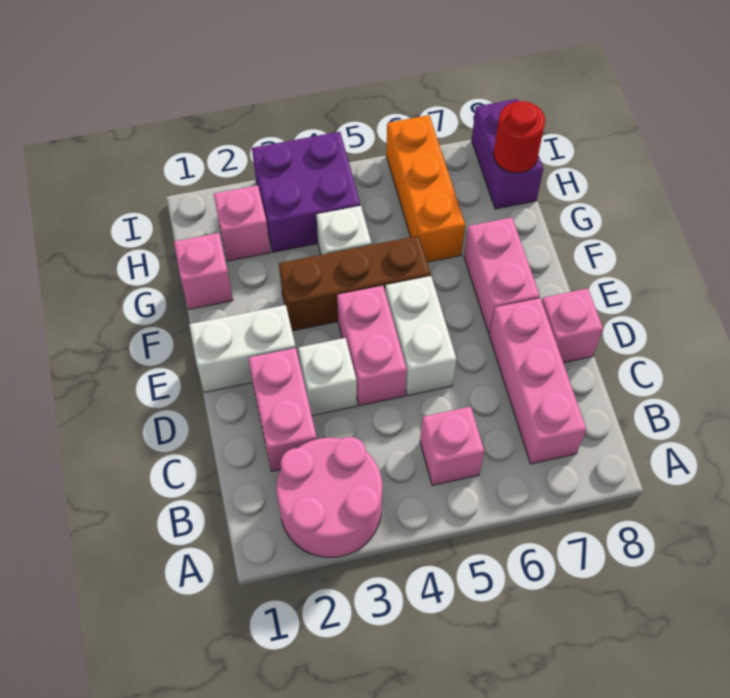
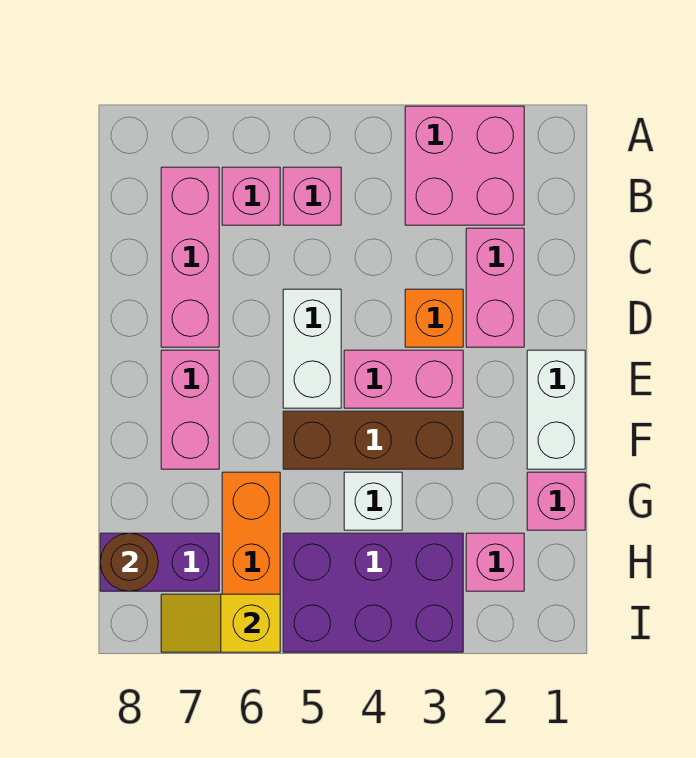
pink 2x2 round brick [277,437,382,557] -> pink 2x2 brick [405,106,524,225]
white 1x1 brick [298,338,357,416] -> orange 1x1 brick [405,289,463,347]
pink 1x2 brick [337,286,407,406] -> pink 1x2 brick turned to [344,350,463,408]
pink 1x1 brick [542,288,603,363] -> pink 1x1 brick moved to [222,167,280,225]
white 1x2 brick [189,305,296,392] -> white 1x2 brick turned to [527,350,585,469]
purple 2x2 brick [252,132,360,252] -> purple 2x3 brick [283,533,463,652]
purple 1x2 brick [472,99,543,209] -> purple 1x2 brick turned to [100,533,219,591]
red 1x1 round brick [494,101,545,173] -> brown 1x1 round brick [100,533,158,591]
none -> yellow 1x2 slope [161,594,280,652]

